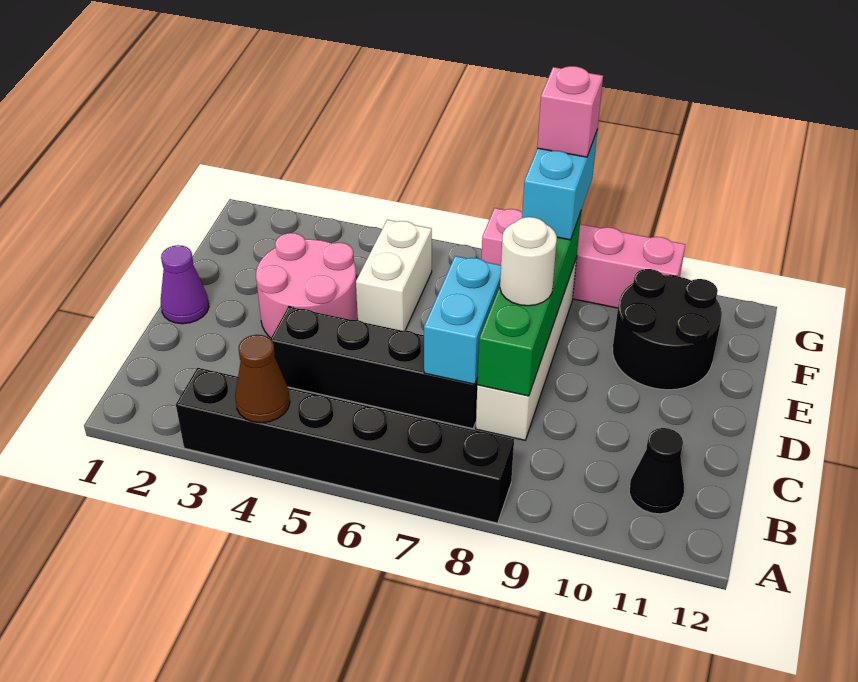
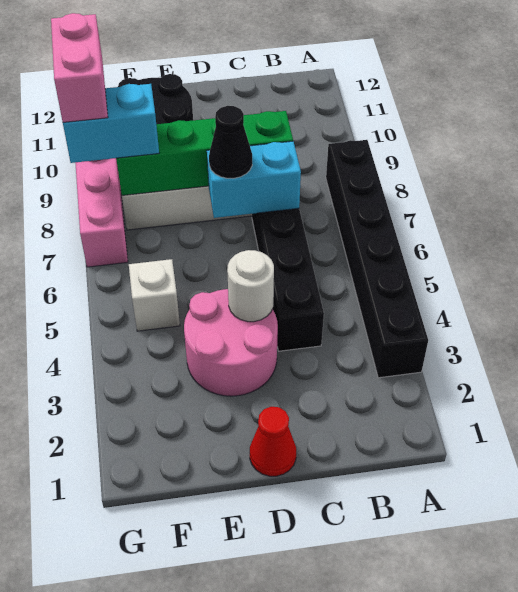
brown 1x1 cone [235,335,290,423] -> none
black 1x1 cone [629,428,684,514] -> black 1x1 cone moved to [209,106,252,178]
purple 1x1 cone [161,245,209,324] -> red 1x1 cone [250,407,296,476]
white 1x1 round brick [500,217,557,306] -> white 1x1 round brick moved to [227,250,274,322]
white 1x2 brick [356,220,432,331] -> white 1x1 brick [129,259,180,331]
pink 1x1 brick [537,66,603,157] -> pink 1x2 brick [51,13,108,122]

